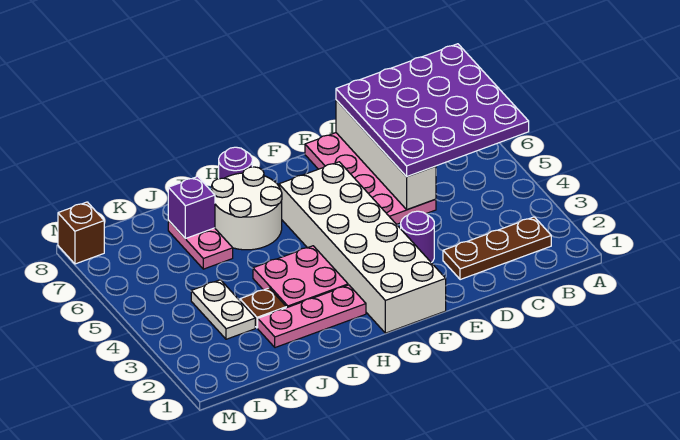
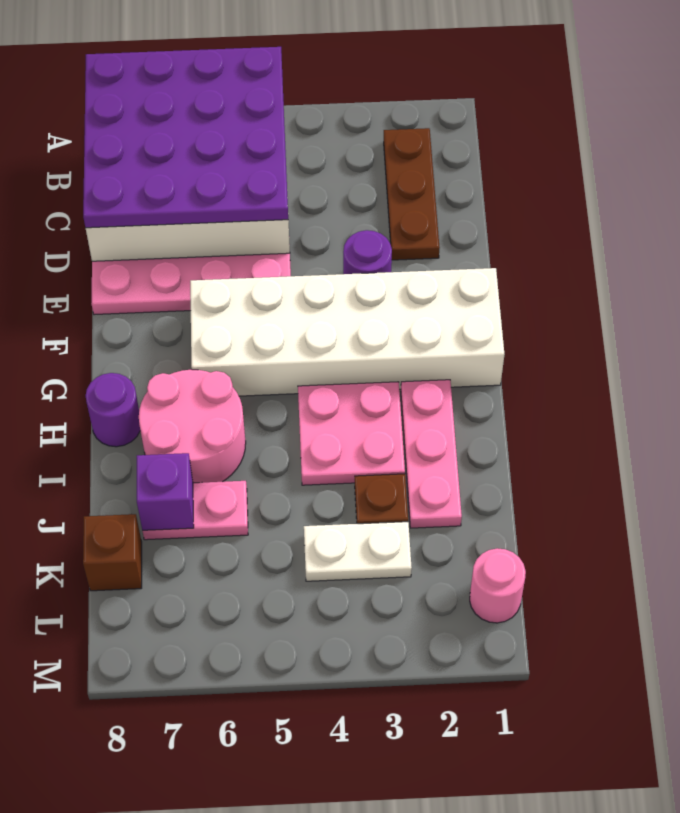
white 2x2 round brick [212,167,282,250] -> pink 2x2 round brick [139,370,246,483]
none -> pink 1x1 round brick [470,548,526,623]
brown 1x1 brick [58,202,104,264] -> brown 1x1 brick moved to [83,514,142,591]

